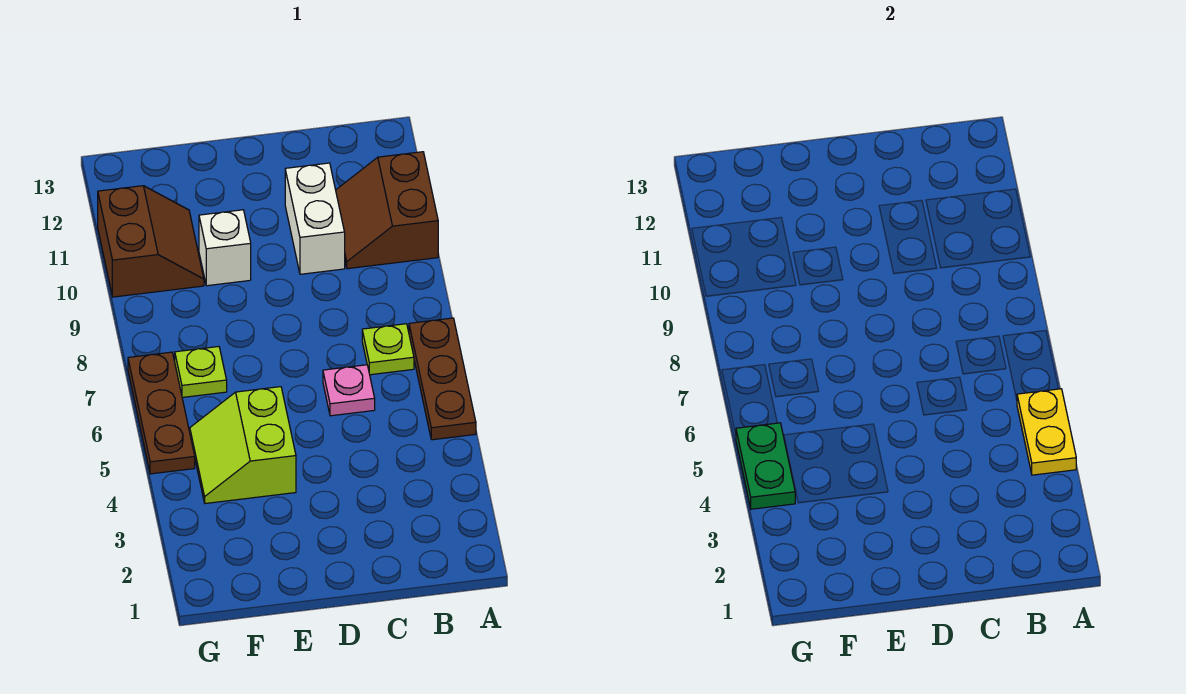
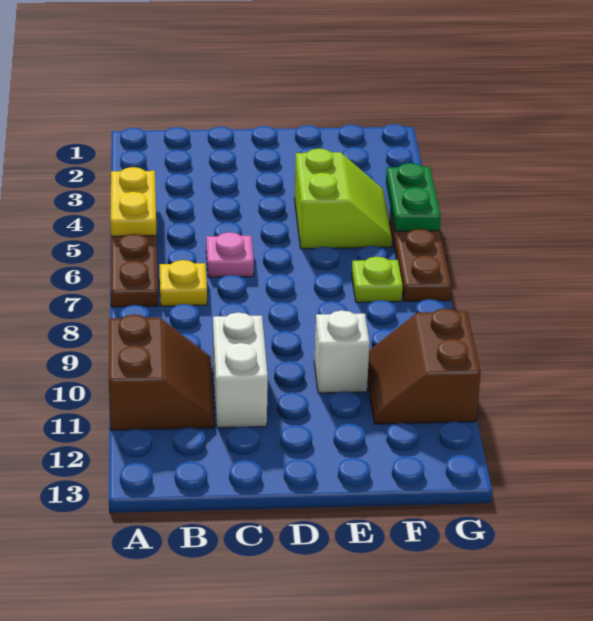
lime 1x1 plate [362,324,414,375] -> yellow 1x1 plate [159,260,207,306]

